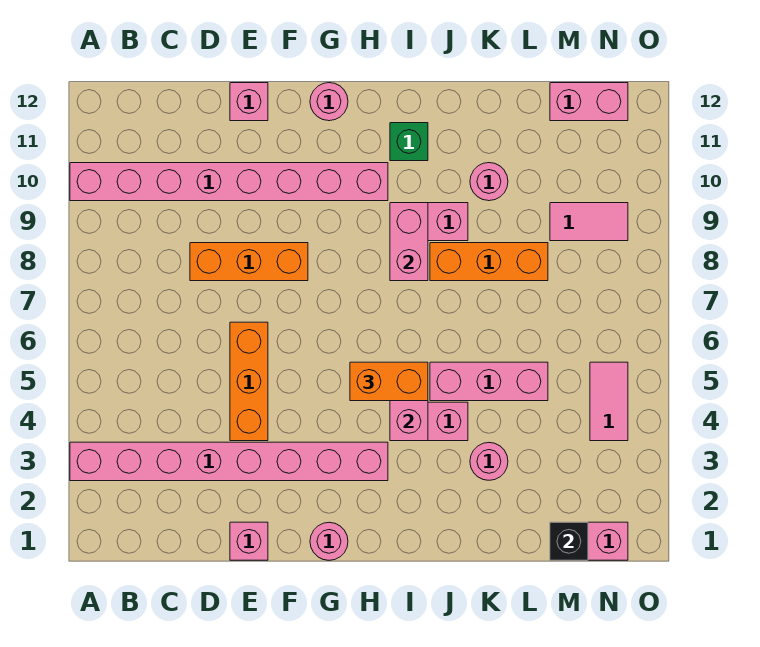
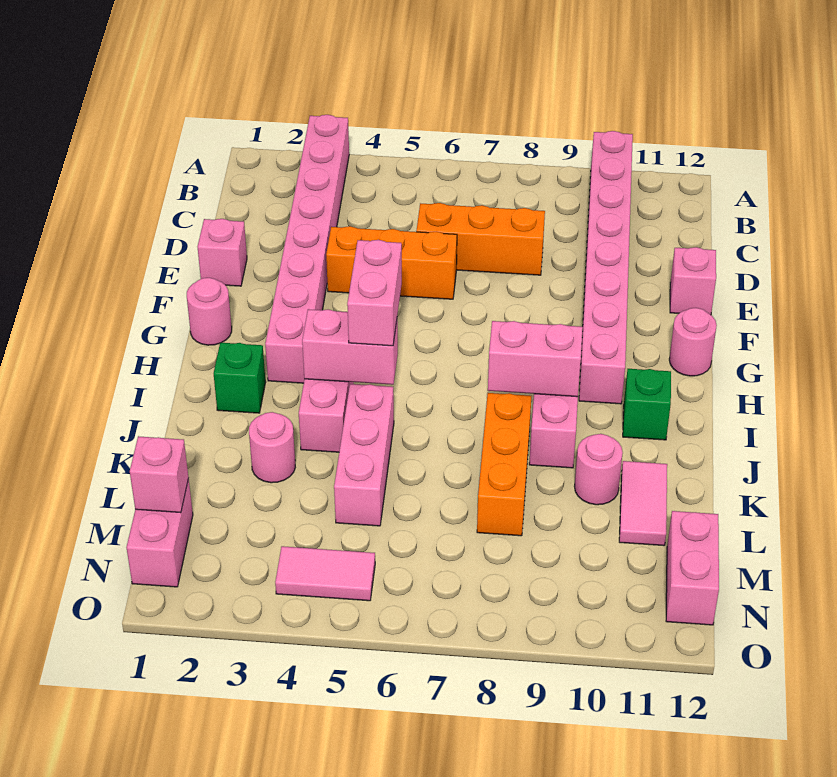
orange 1x3 brick [190,243,308,281] -> orange 1x3 brick turned to [416,203,545,275]
orange 1x2 brick [350,362,428,401] -> pink 1x2 brick [347,240,402,346]
none -> green 1x1 brick [214,343,266,413]
black 1x1 brick [550,522,588,560] -> pink 1x1 brick [130,436,189,513]
pink 1x2 tile [550,203,628,241] -> pink 1x2 tile moved to [619,461,667,546]

